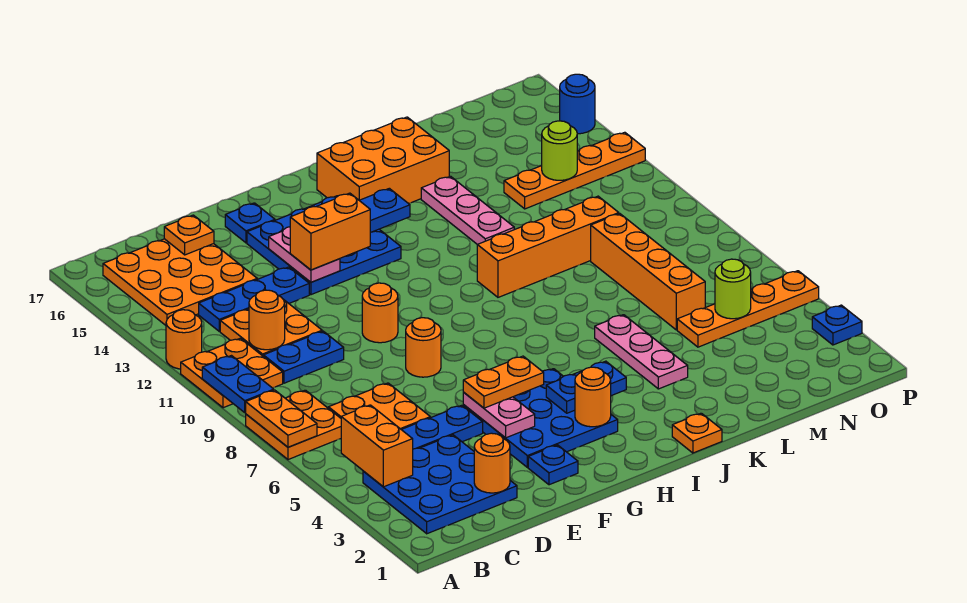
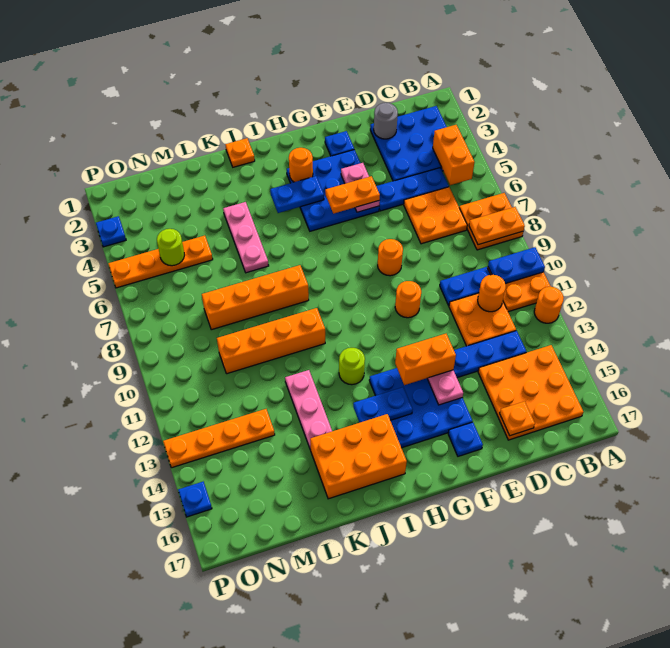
orange 1x2 plate [246,390,317,447] -> orange 1x2 plate turned to [469,207,525,245]
blue 1x2 plate [202,356,274,412] -> blue 1x2 plate turned to [488,247,545,284]
orange 1x1 round brick [474,433,510,493] -> grey 1x1 round brick [374,103,398,139]
orange 1x4 brick [591,214,705,330] -> orange 1x4 brick turned to [202,265,309,330]
lime 1x1 round brick [542,121,577,180] -> lime 1x1 round brick moved to [339,348,365,385]
blue 1x1 round brick [560,74,595,134] -> blue 1x1 plate [178,482,212,517]

